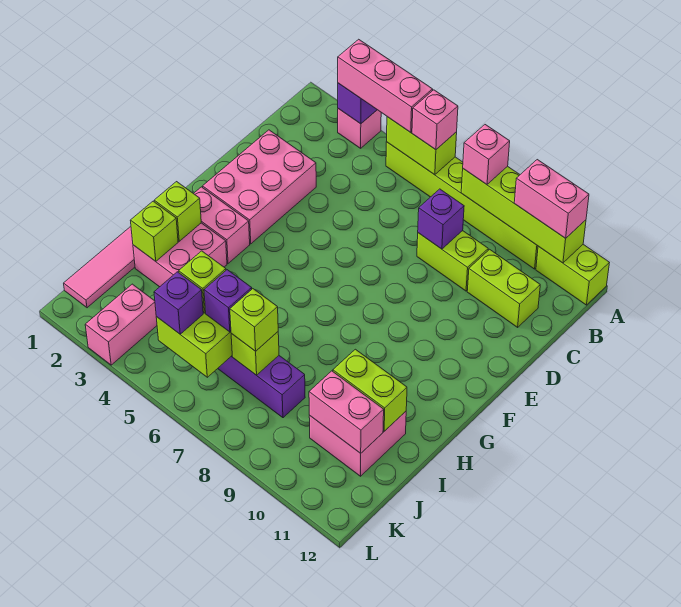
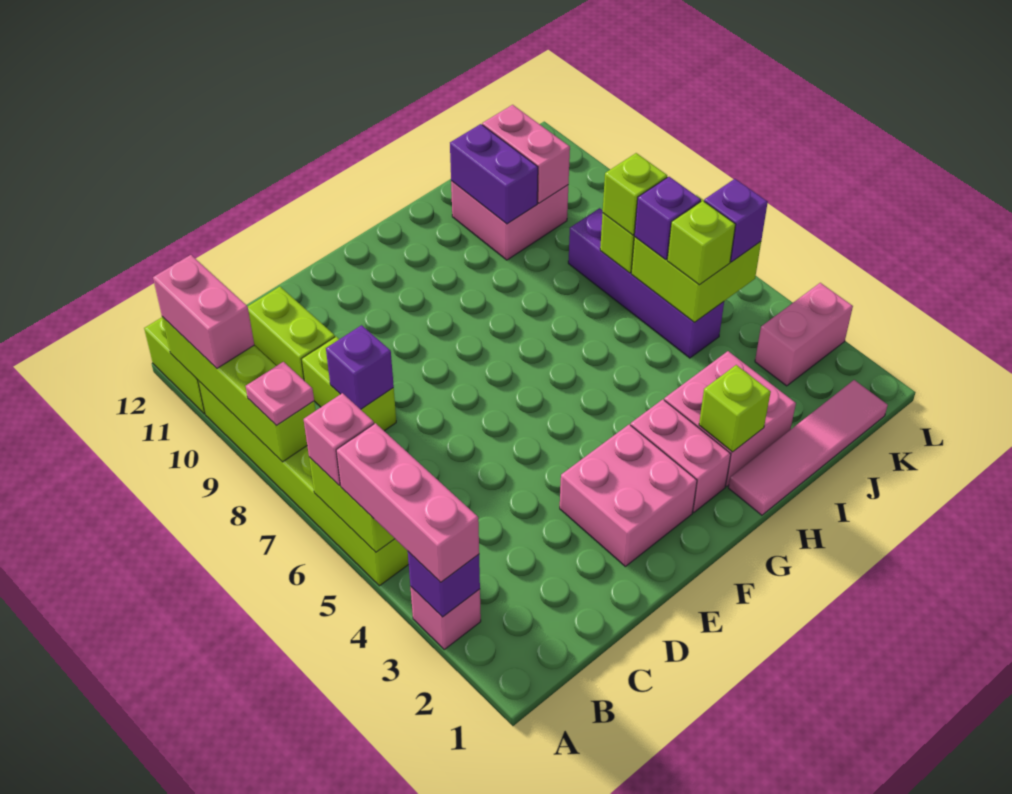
pink 1x1 brick [463,125,510,184] -> pink 1x1 plate [246,362,314,426]
pink 2x3 brick [203,130,316,244] -> pink 2x2 brick [560,424,697,566]
lime 1x1 brick [130,201,178,261] -> none
lime 1x2 brick [333,349,407,431] -> purple 1x2 brick [450,124,538,224]

